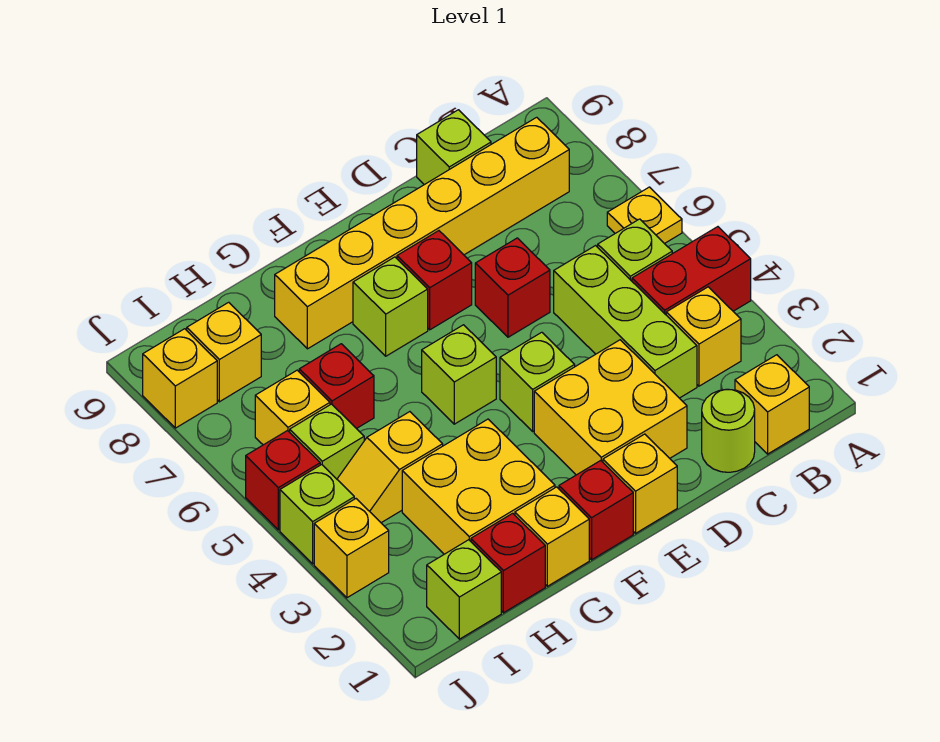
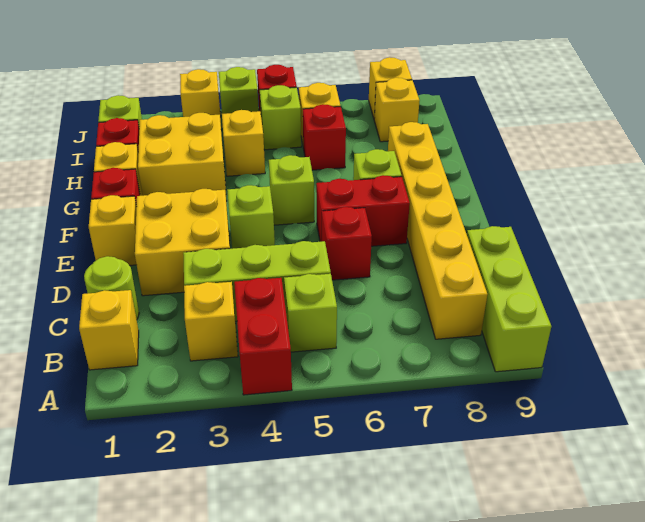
yellow 1x1 plate [607,187,682,244] -> none
lime 1x1 brick [417,110,491,185] -> lime 1x3 brick [467,226,551,372]
red 1x1 brick [397,231,472,330] -> red 1x2 brick [316,175,410,246]

